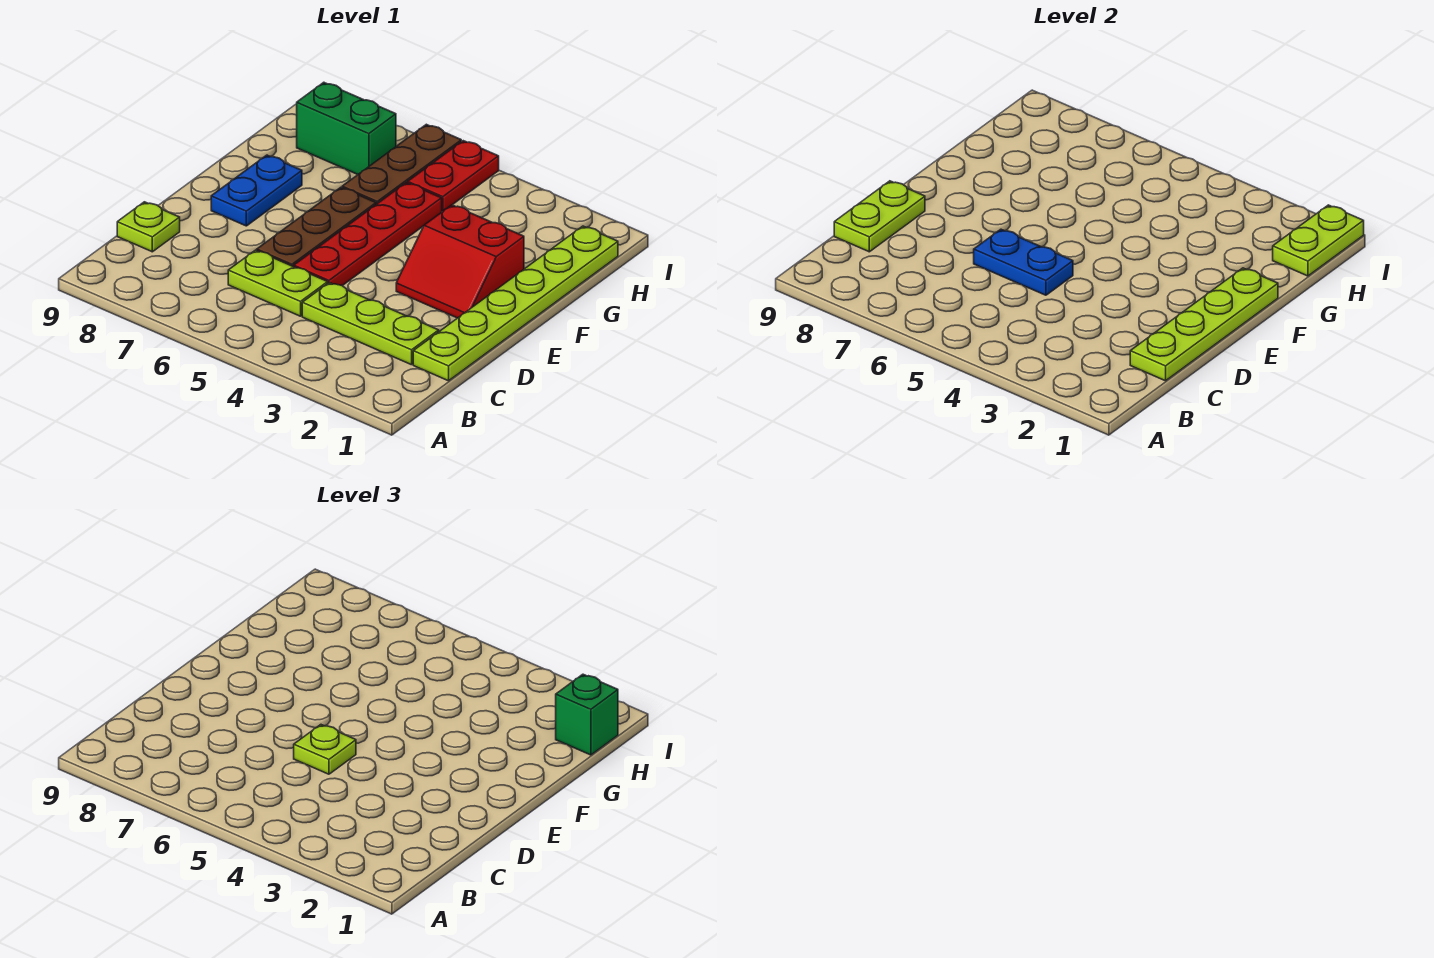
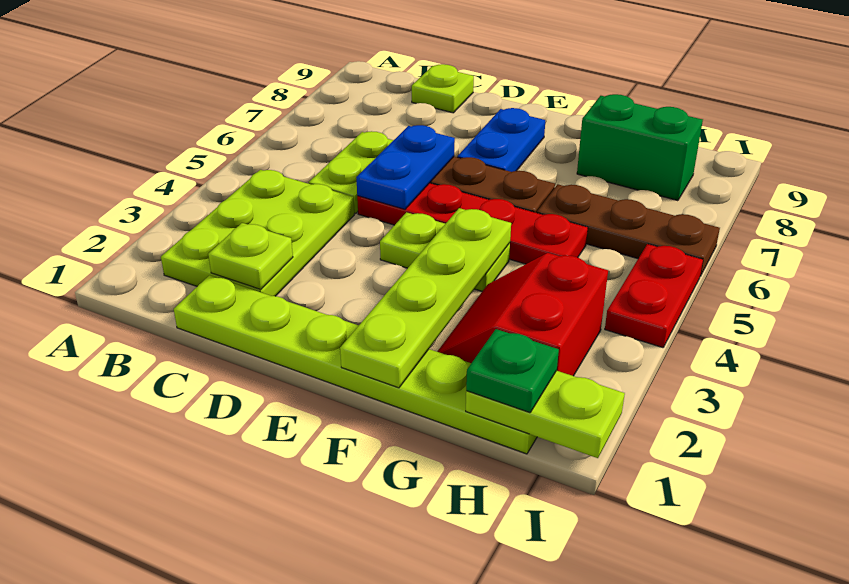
lime 1x4 plate [1130,268,1278,381] -> lime 1x4 plate turned to [340,208,511,388]
lime 1x3 plate [302,283,439,365] -> lime 2x3 plate [161,170,354,296]
lime 1x2 plate [834,181,925,252] -> lime 1x2 plate moved to [380,212,510,291]
lime 1x1 plate [294,725,356,774] -> lime 1x1 plate moved to [208,223,293,289]
red 2x2 slope [396,205,524,318] -> red 2x2 slope moved to [437,253,608,376]
blue 1x2 plate [211,155,302,226] -> blue 1x2 plate turned to [458,108,545,172]
green 1x1 brick [556,674,618,755] -> green 1x1 plate [466,329,559,413]
red 1x2 plate [408,141,499,212] -> red 1x2 plate turned to [605,244,703,348]
green 1x2 brick [297,82,396,174] -> green 1x2 brick turned to [577,94,703,201]

